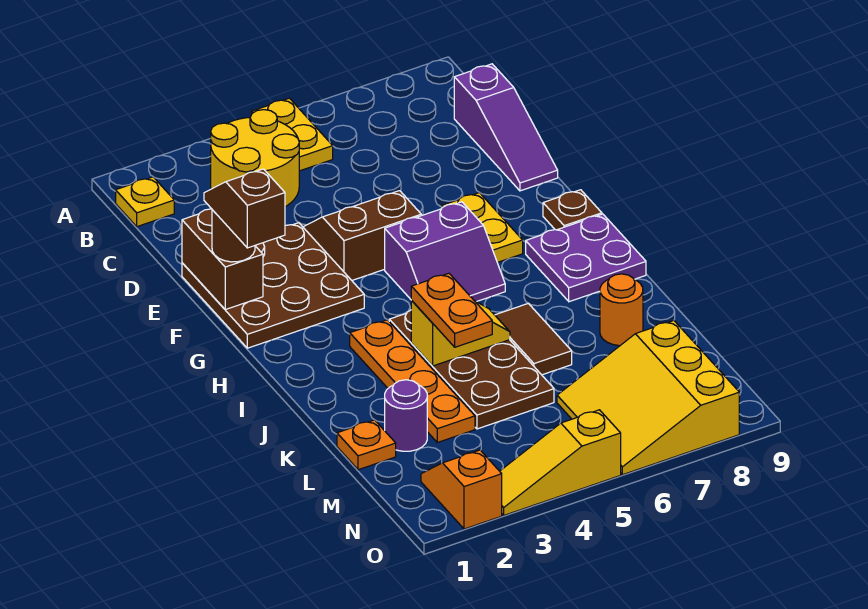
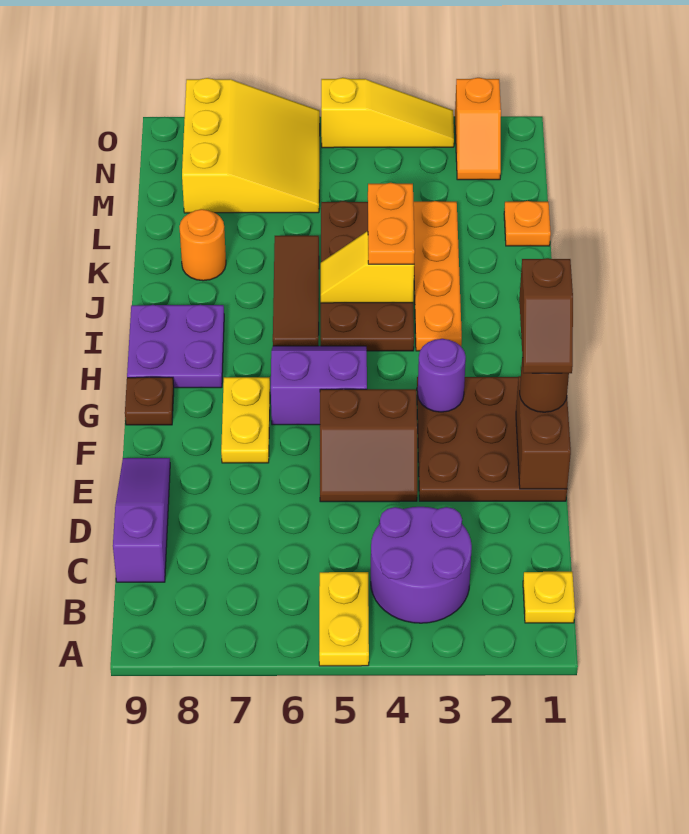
yellow 2x2 round brick [211,110,299,207] -> purple 2x2 round brick [371,507,472,623]
brown 1x2 tile [495,303,572,375] -> brown 1x3 tile [273,236,319,346]
purple 1x1 round brick [385,380,427,451] -> purple 1x1 round brick moved to [418,339,466,412]

